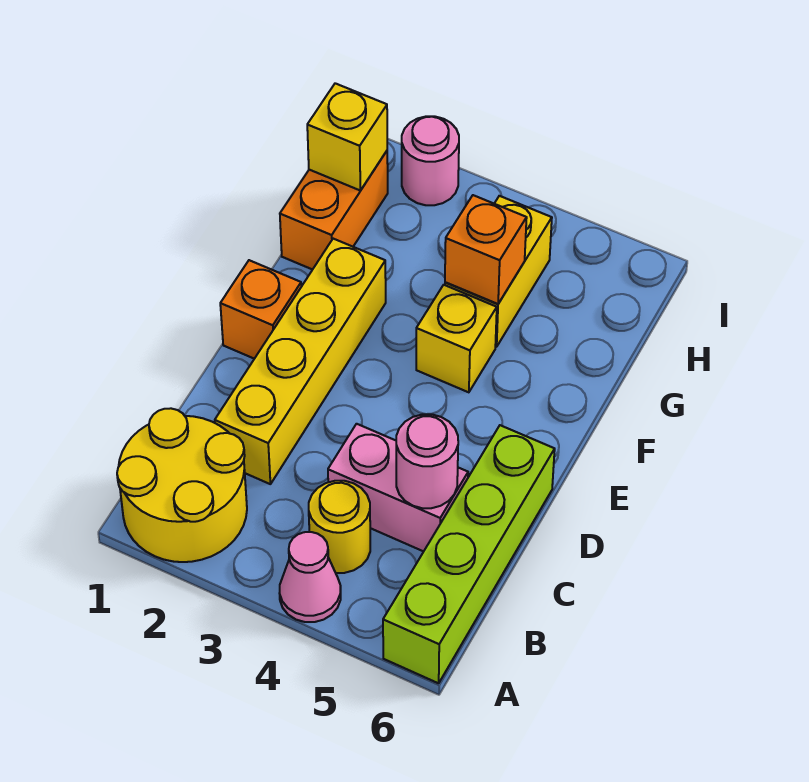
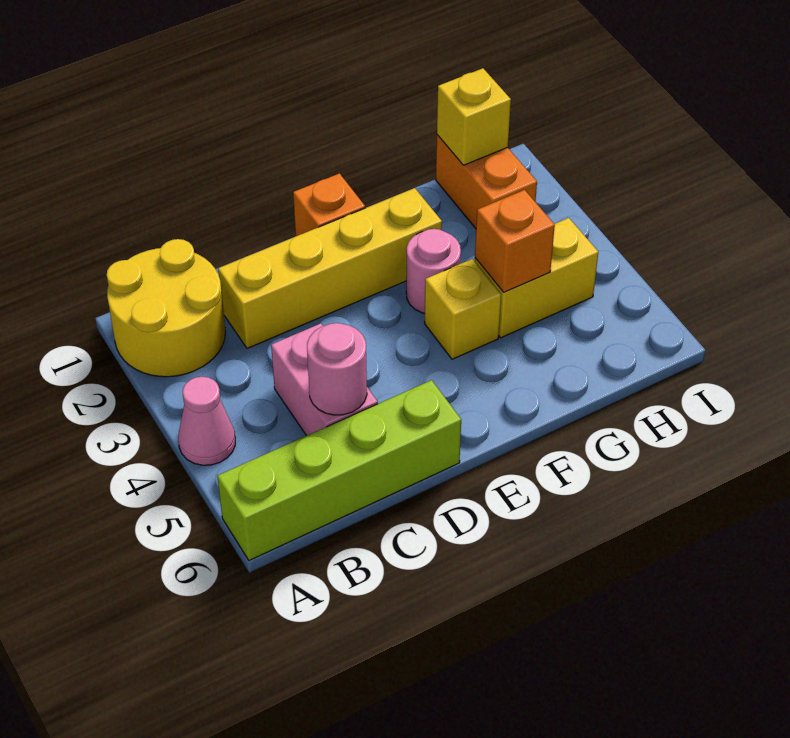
yellow 1x1 round brick [309,481,370,573] -> none
orange 1x2 brick [280,151,388,270] -> orange 1x2 brick turned to [436,135,537,228]
pink 1x1 round brick [402,116,459,205] -> pink 1x1 round brick moved to [406,229,461,313]

